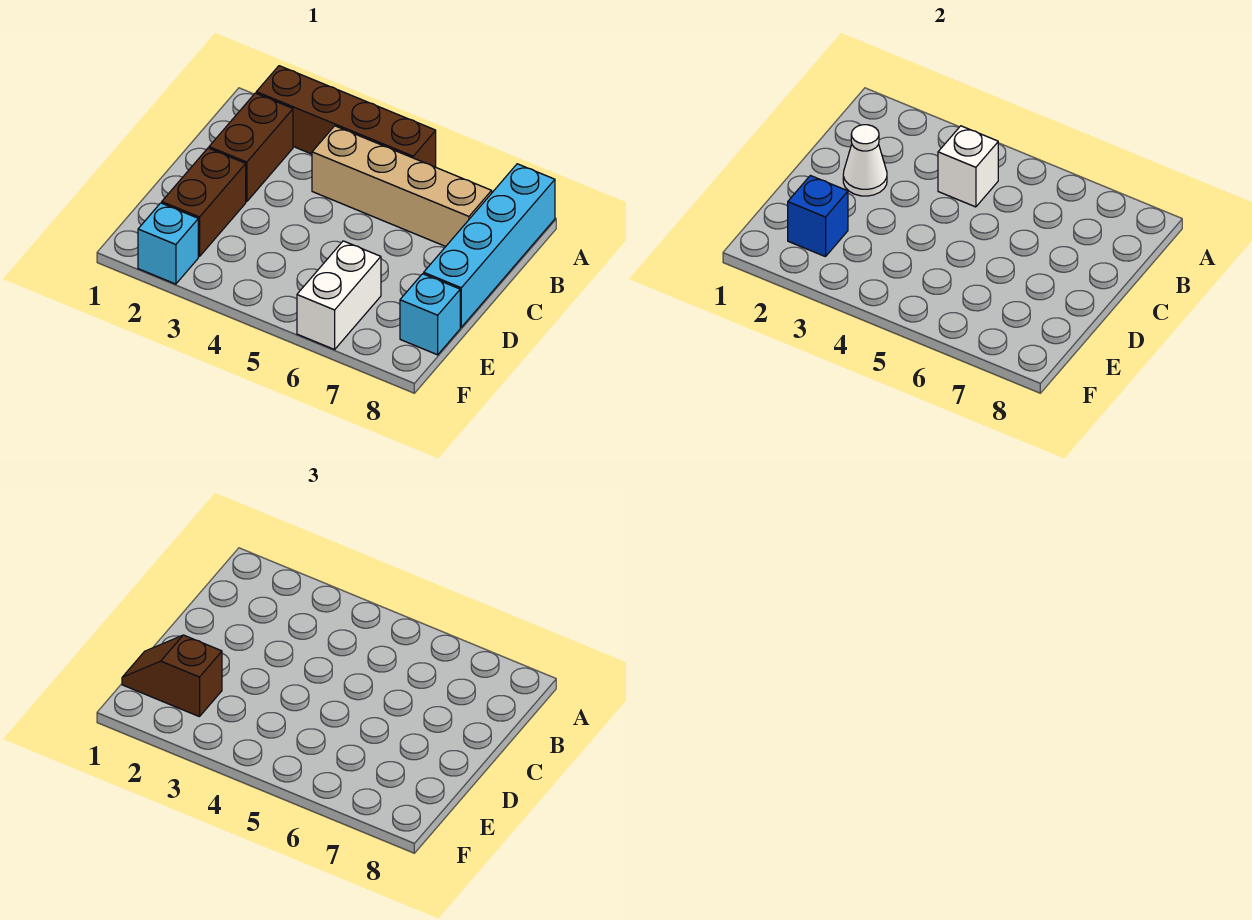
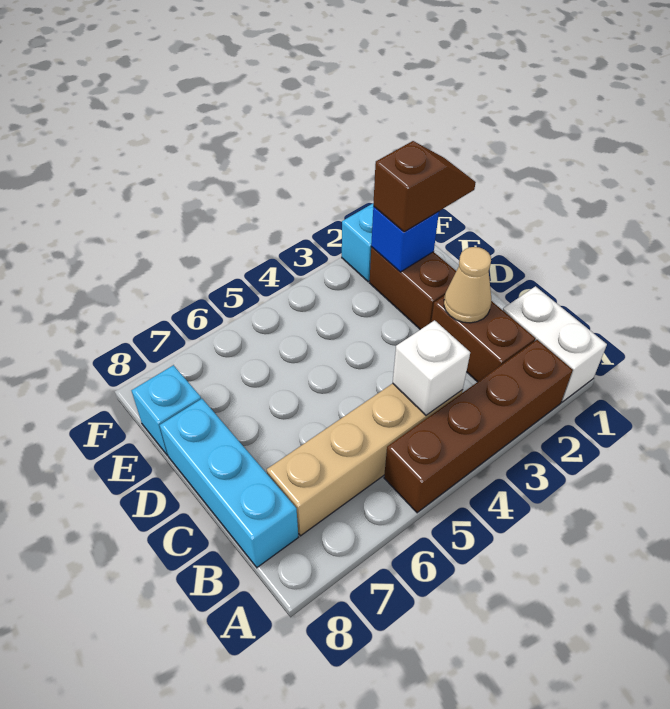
cyan 1x4 brick [424,164,555,327] -> cyan 1x3 brick [160,399,298,567]
white 1x1 cone [843,125,887,196] -> tan 1x1 cone [444,247,491,323]
white 1x2 brick [297,241,381,349] -> white 1x2 brick moved to [503,286,607,402]

